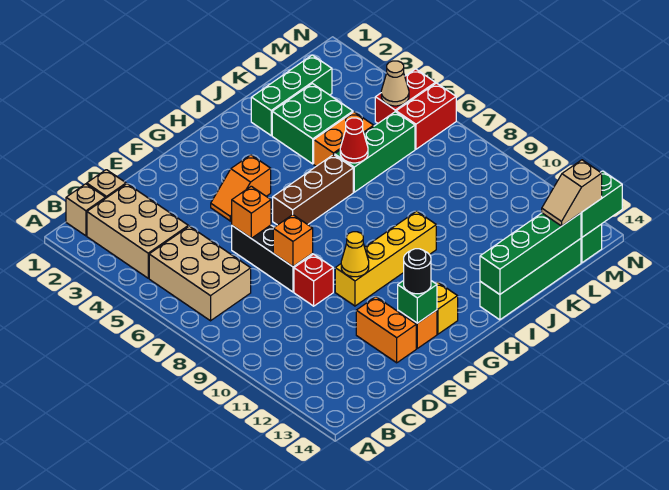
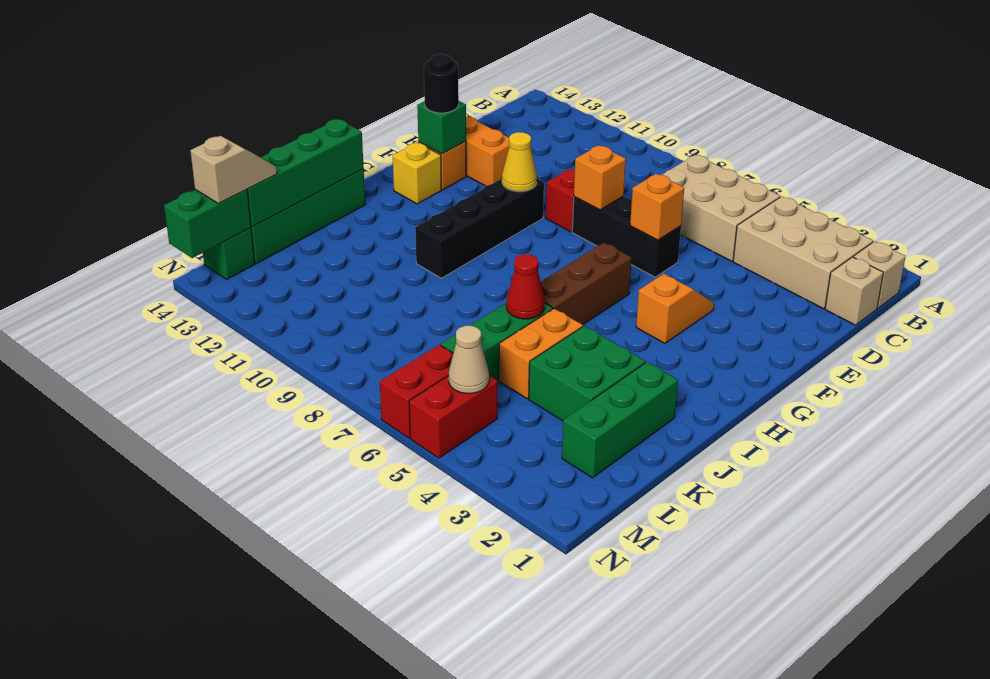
yellow 1x4 brick [335,211,436,306] -> black 1x4 brick [415,179,544,278]

